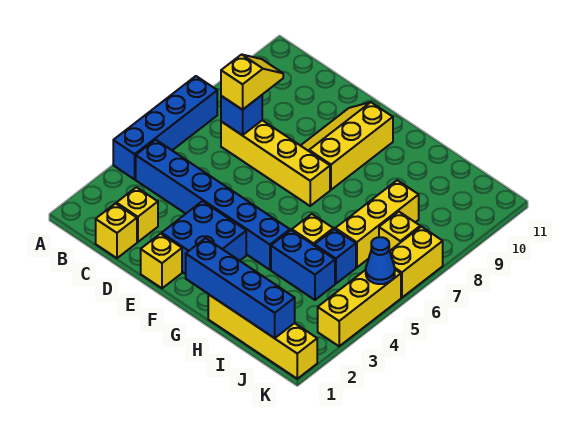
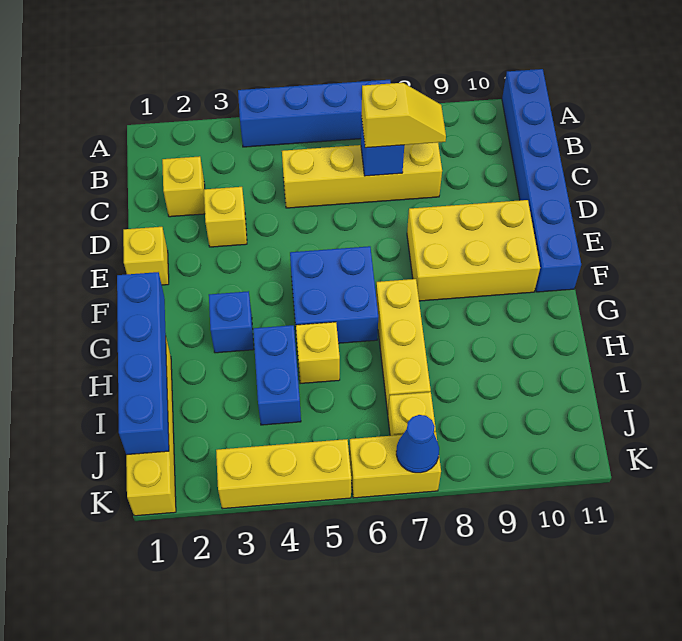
blue 1x6 brick [136,140,290,270] -> blue 1x6 brick moved to [502,69,581,292]
yellow 1x1 brick [96,204,137,258] -> yellow 1x1 brick moved to [204,187,247,247]
yellow 1x4 brick [221,120,330,206] -> yellow 1x4 brick turned to [282,143,442,208]
blue 2x2 brick [162,201,246,274] -> blue 2x2 brick moved to [290,246,378,343]
yellow 2x3 slope [301,102,393,190] -> yellow 2x3 brick [407,200,540,301]
blue 1x1 brick [314,229,356,284] -> blue 1x1 brick moved to [209,291,254,353]
yellow 1x3 brick [335,180,419,267] -> yellow 1x3 brick turned to [376,279,431,413]
blue 1x1 cone [366,237,395,284] -> blue 1x1 cone moved to [396,415,439,473]

